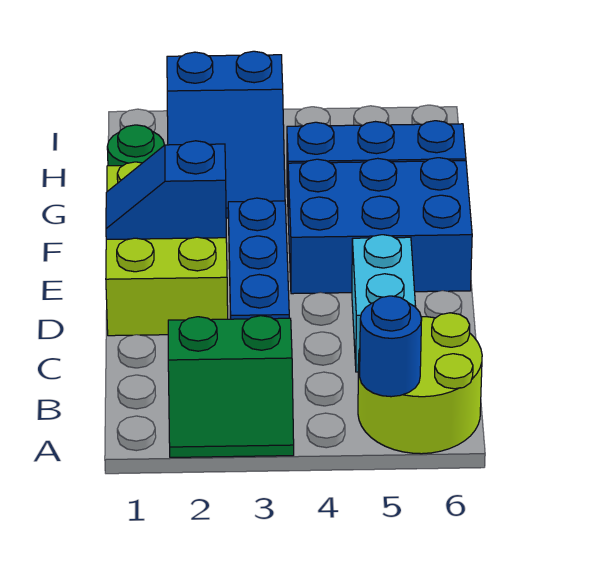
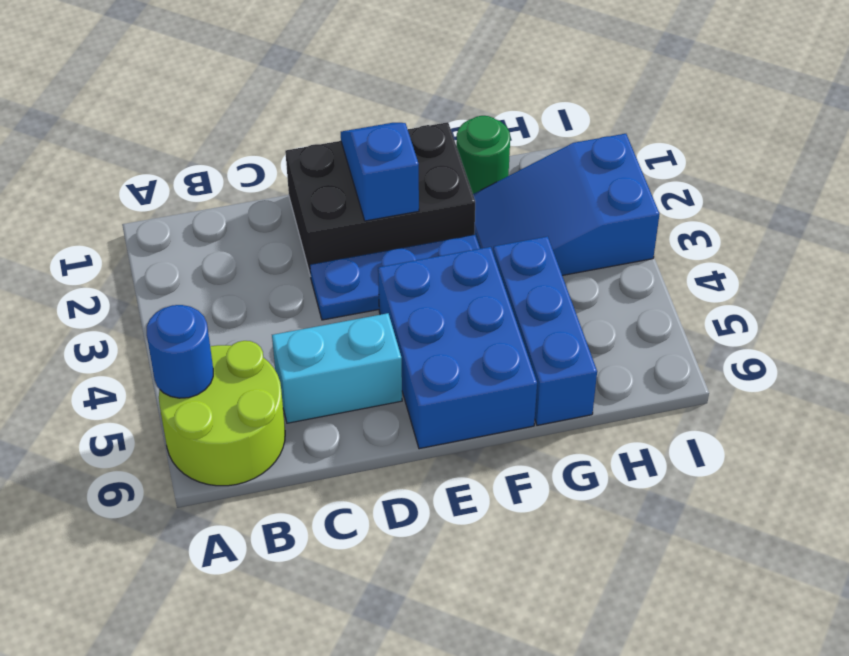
green 2x2 slope [168,316,294,457] -> none
lime 2x3 brick [106,162,228,336] -> black 2x3 brick [285,122,475,276]

